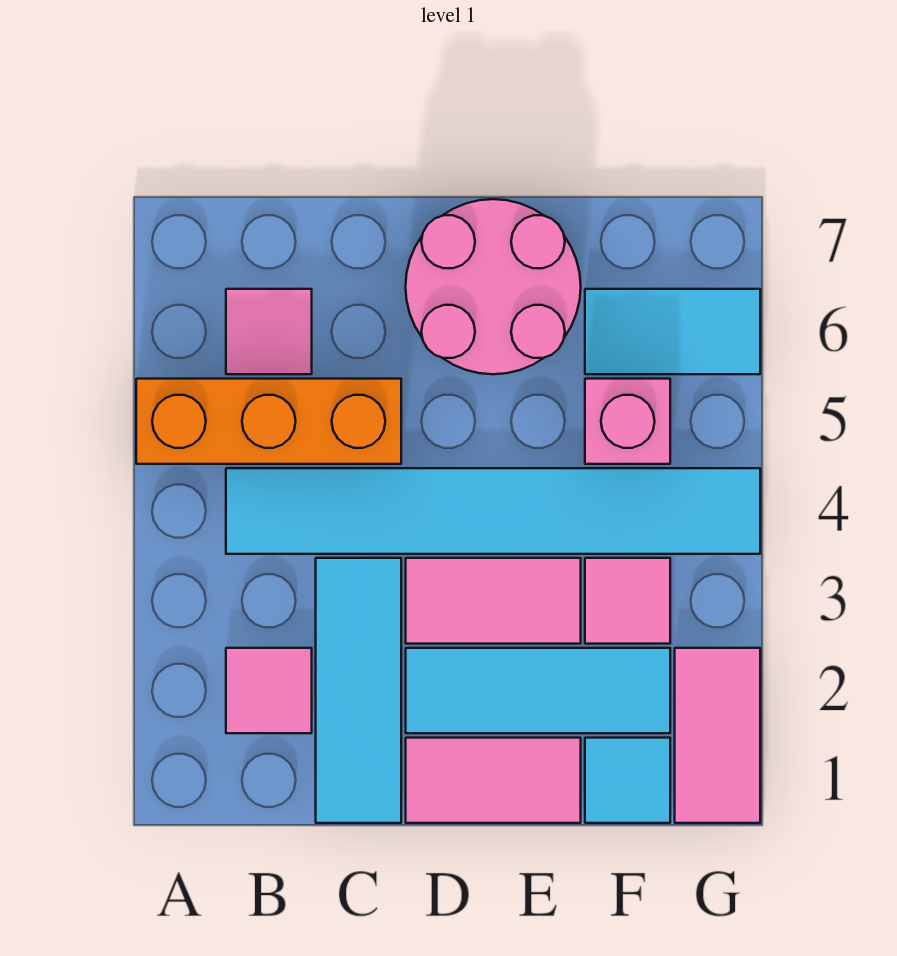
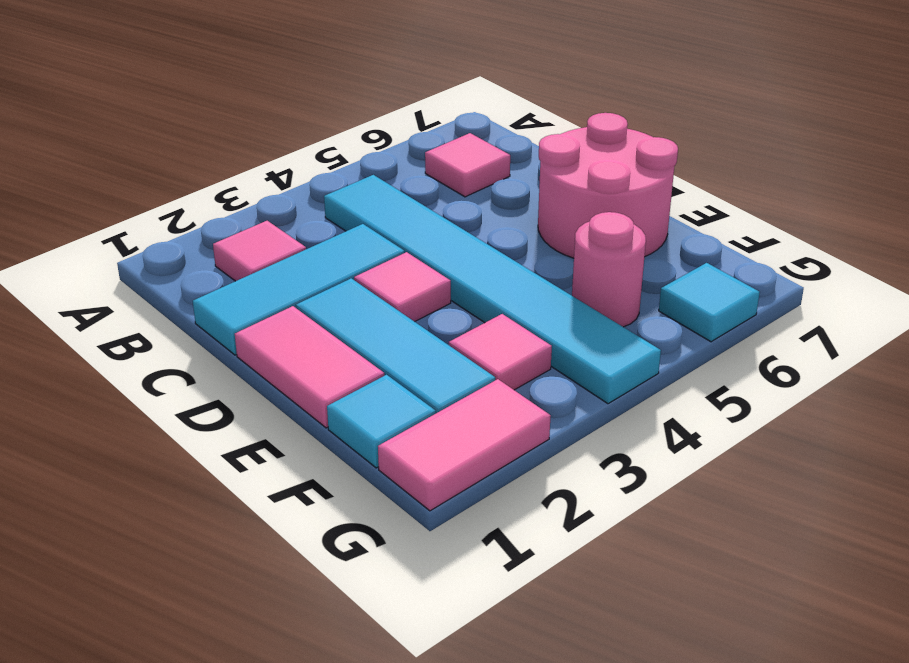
orange 1x3 brick [136,379,401,464] -> none
pink 1x2 tile [406,558,581,644] -> pink 1x1 tile [354,252,451,322]
pink 1x1 brick [585,379,670,464] -> pink 1x1 round brick [572,212,646,327]
cyan 1x2 tile [585,289,760,374] -> cyan 1x1 tile [659,263,760,342]

